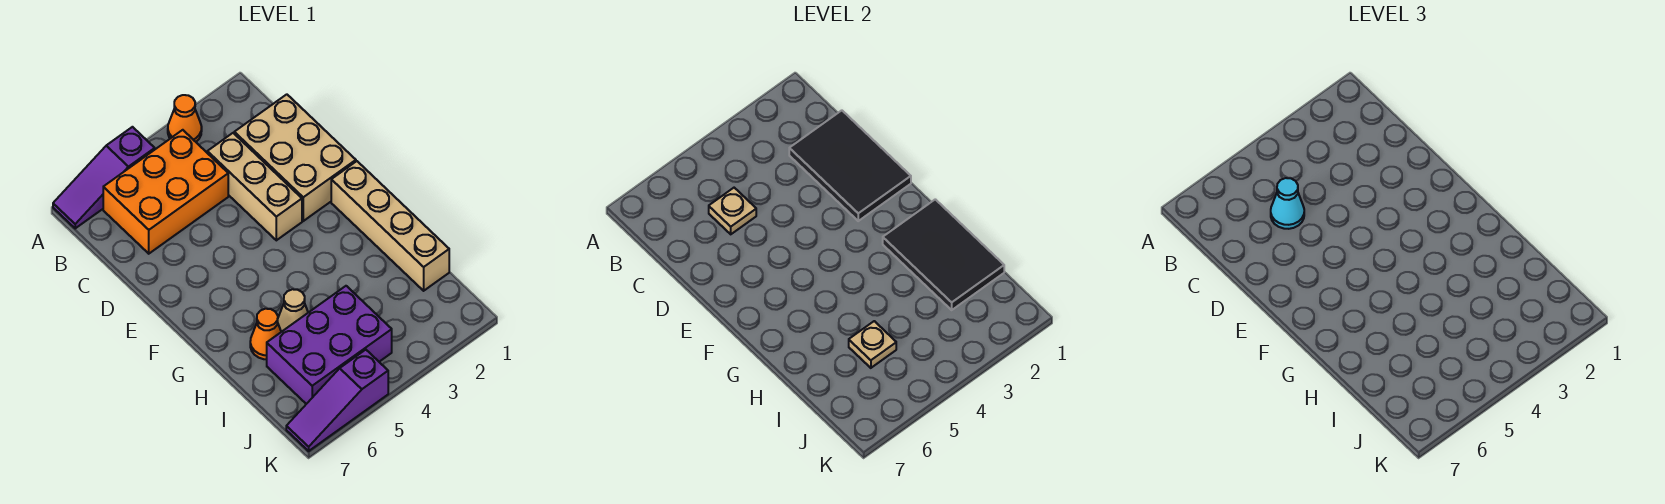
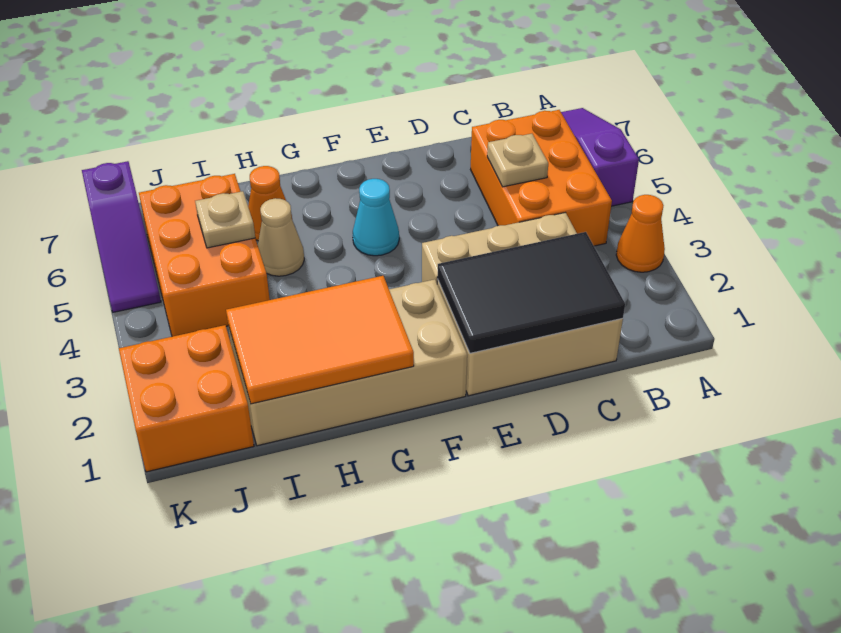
cyan 1x1 cone [1271,178,1304,229] -> cyan 1x1 cone moved to [353,179,399,256]
tan 1x4 brick [331,161,449,291] -> tan 2x4 brick [229,279,467,446]
black 2x3 tile [883,199,1004,310] -> orange 2x3 tile [226,276,414,404]
purple 2x3 brick [267,286,392,404] -> orange 2x3 brick [139,174,270,337]
none -> orange 2x2 brick [119,325,254,472]
purple 1x3 slope [286,350,388,451] -> purple 1x3 slope turned to [82,161,161,312]

